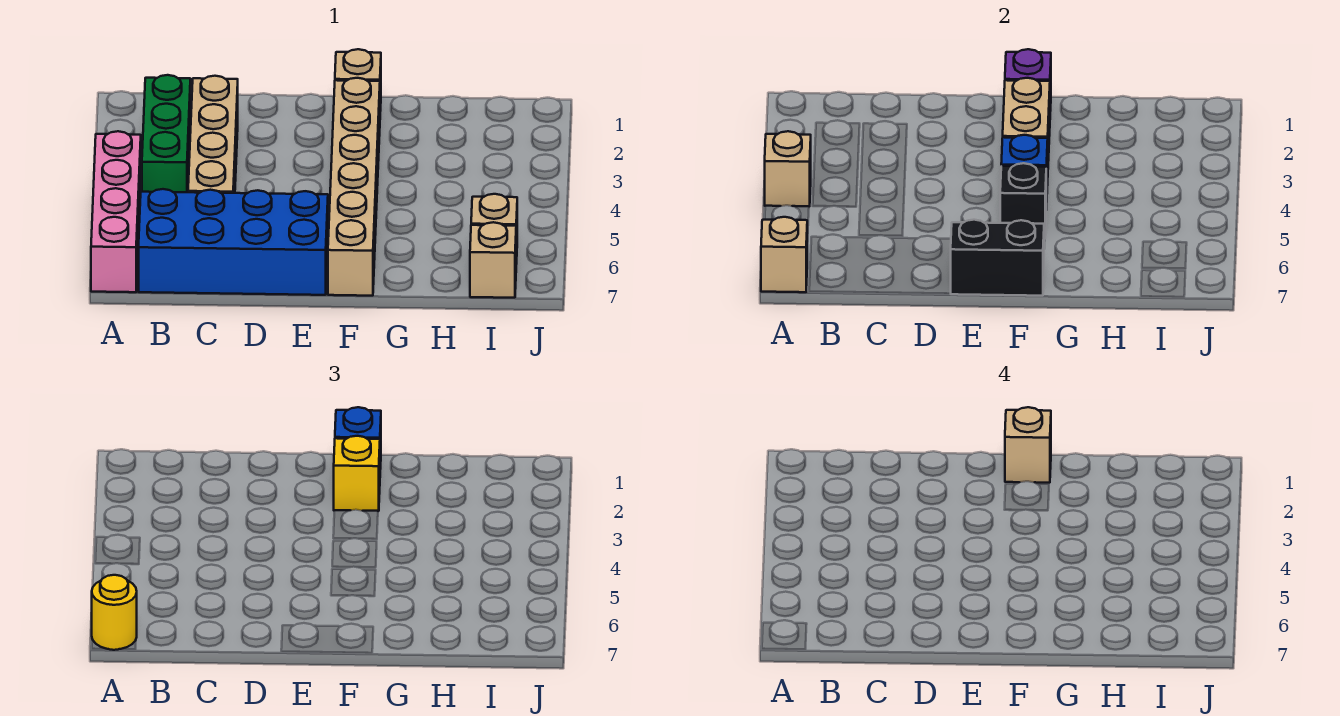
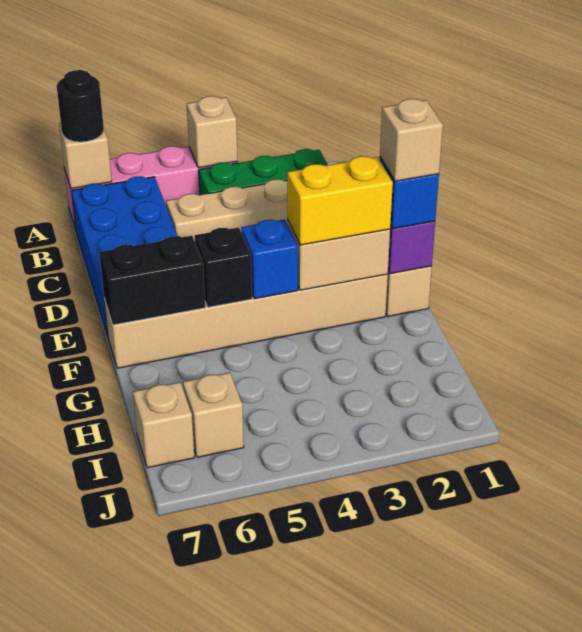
yellow 1x1 round brick [92,575,137,650] -> black 1x1 round brick [57,70,104,142]
black 1x2 brick [951,220,1044,296] -> black 1x2 brick turned to [99,236,205,325]
yellow 1x1 brick [334,436,380,511] -> yellow 1x2 brick [287,156,393,245]

